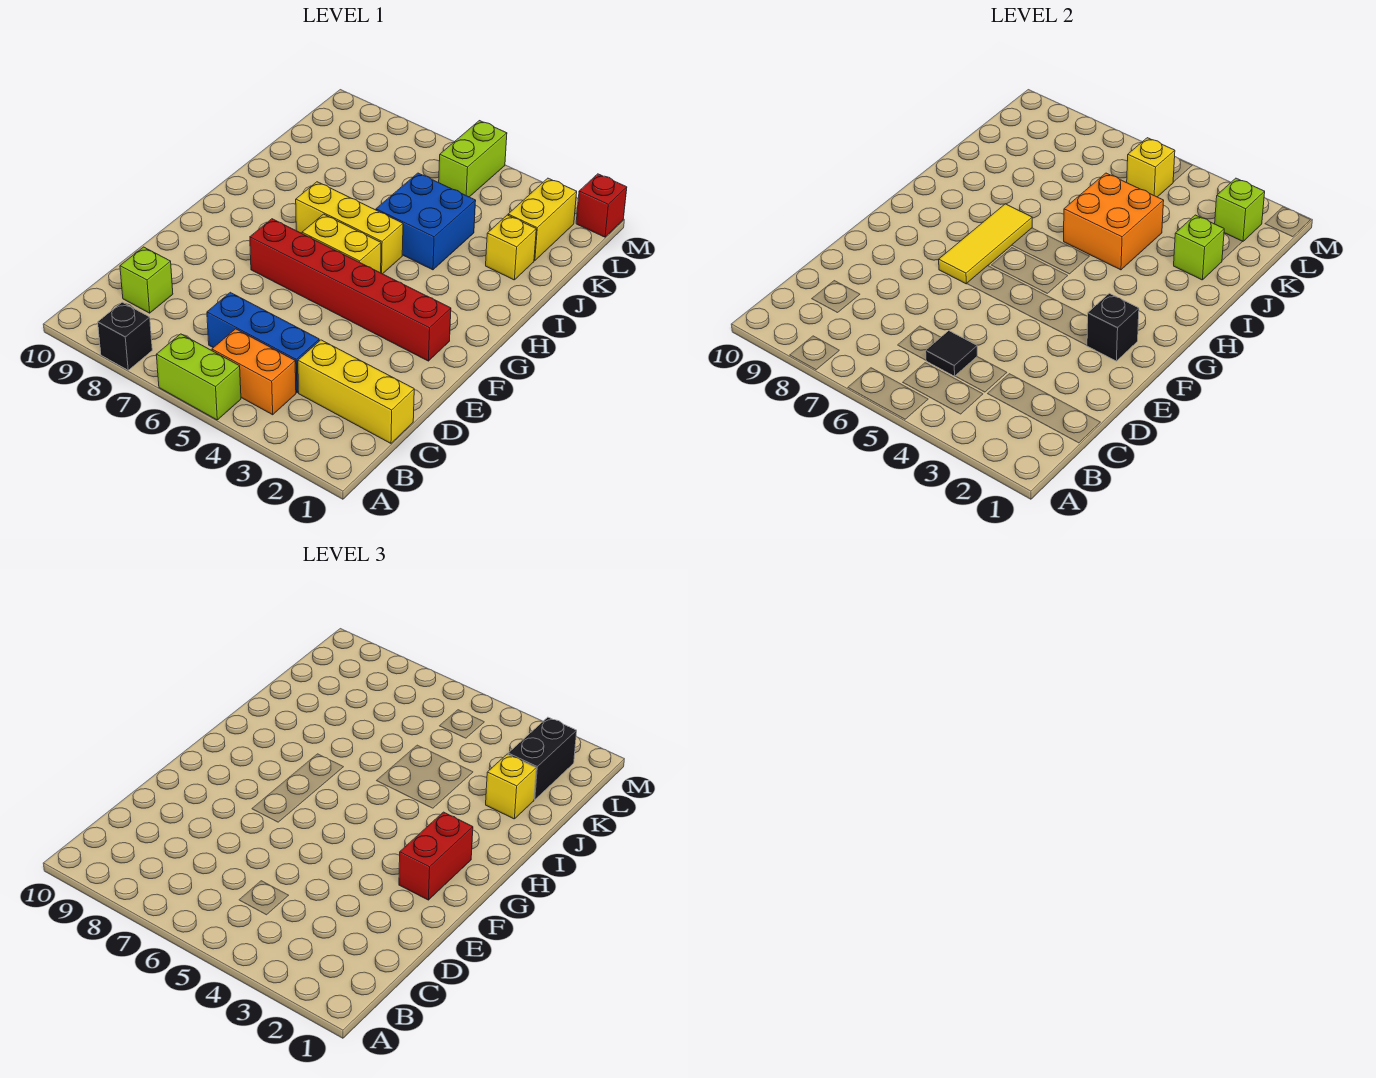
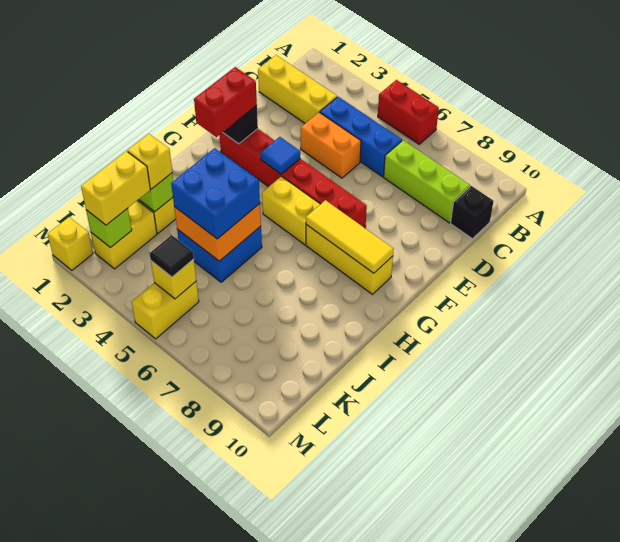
lime 1x2 brick [156,334,241,420] -> red 1x2 brick [378,80,439,144]
black 1x1 brick [98,302,152,370] -> black 1x1 brick moved to [451,186,494,239]
orange 1x2 brick [212,329,296,415] -> orange 1x2 brick moved to [301,112,361,178]
black 1x1 tile [926,331,977,376] -> black 1x1 tile moved to [150,235,194,277]
lime 1x1 brick [120,247,173,313] -> lime 1x3 brick [384,140,470,223]
none -> blue 1x1 tile [261,137,300,174]
yellow 1x3 tile [939,204,1032,284] -> yellow 1x3 tile turned to [306,200,394,273]
yellow 1x3 brick [296,182,403,274] -> yellow 1x3 brick moved to [306,225,393,294]
none -> blue 2x2 brick [171,148,260,239]
black 1x2 brick [508,717,577,800] -> yellow 1x2 brick [81,151,150,225]
lime 1x2 brick [439,121,507,197] -> yellow 1x2 brick [132,282,199,339]
red 1x1 brick [576,174,627,237] -> yellow 1x1 brick [48,217,93,270]

